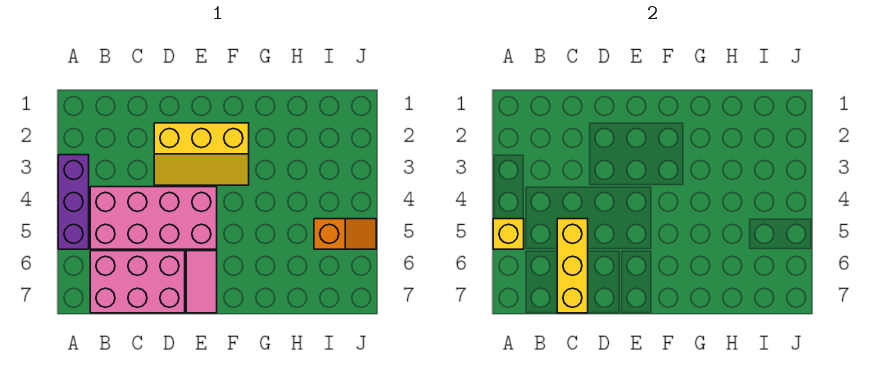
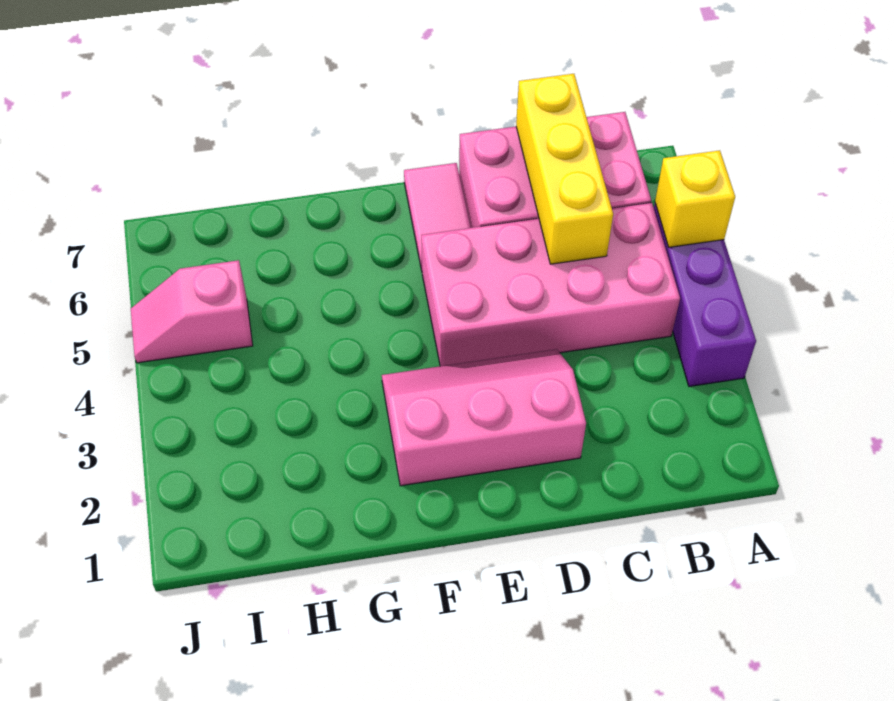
yellow 2x3 slope [154,123,249,185] -> pink 2x3 slope [382,349,586,486]
orange 1x2 slope [314,219,376,249] -> pink 1x2 slope [131,260,253,363]

